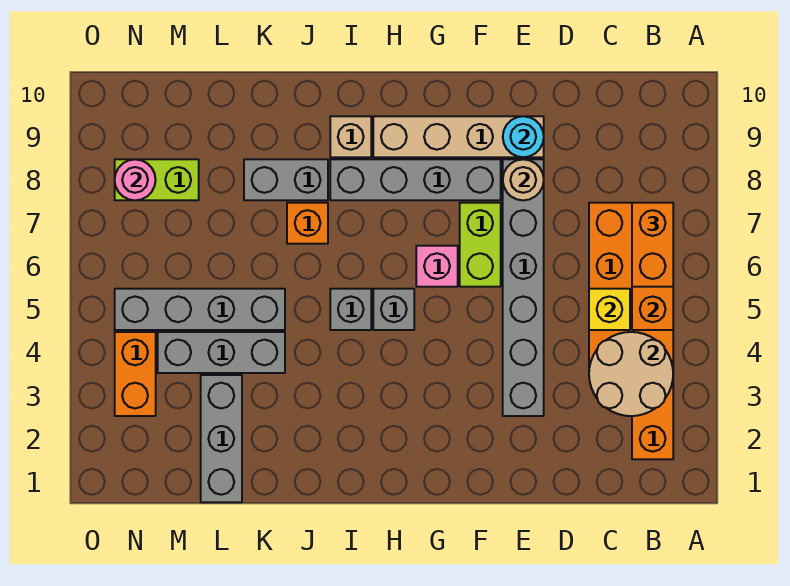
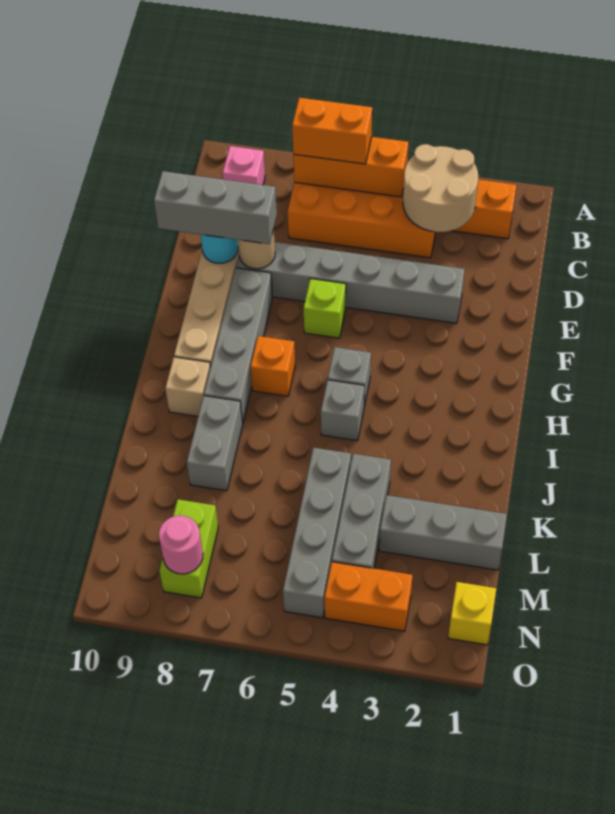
yellow 1x1 brick [589,289,630,330] -> yellow 1x1 brick moved to [448,582,496,645]
none -> grey 1x3 brick [154,171,277,244]
lime 1x2 brick [460,203,501,287] -> lime 1x1 brick [304,279,346,338]
pink 1x1 brick [416,246,458,287] -> pink 1x1 brick moved to [223,146,265,185]
orange 1x1 brick [287,203,328,244] -> orange 1x1 brick moved to [251,336,295,396]

